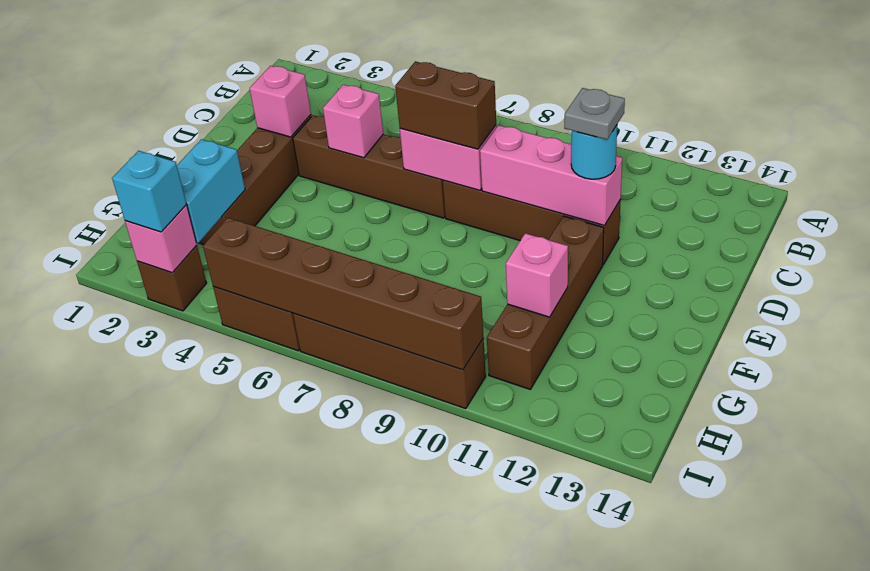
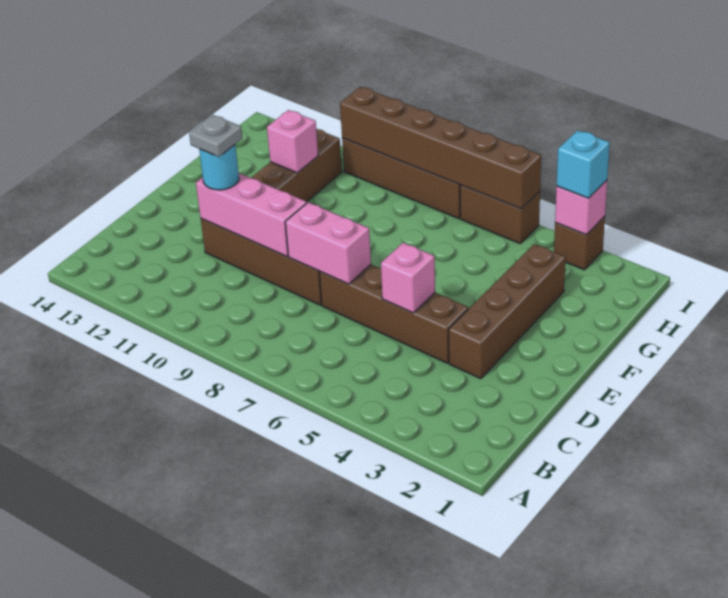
pink 1x1 brick [250,66,311,137] -> none
brown 1x2 brick [395,61,496,149] -> none
cyan 1x2 brick [177,139,245,243] -> none

